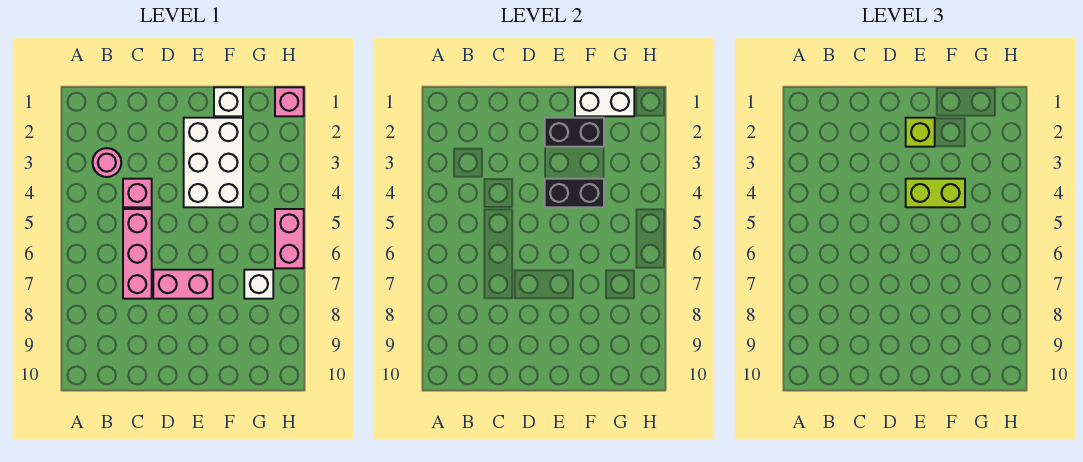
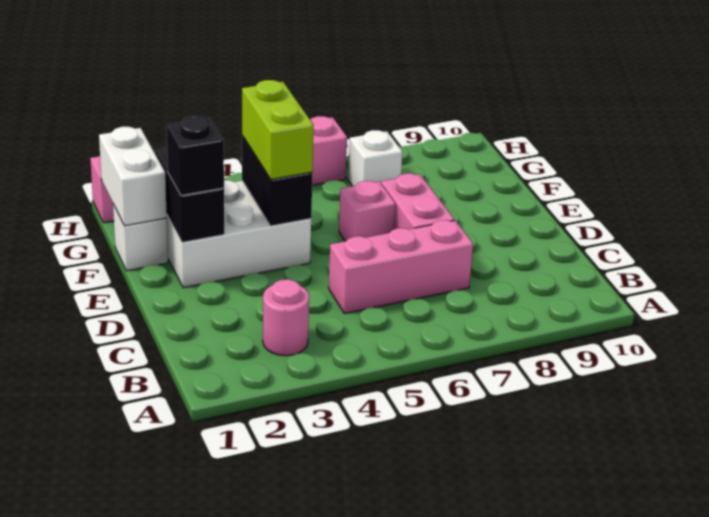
pink 1x1 brick [123,179,152,207] -> pink 1x1 brick moved to [339,181,395,241]
lime 1x1 brick [906,118,935,147] -> black 1x1 brick [167,116,224,195]

